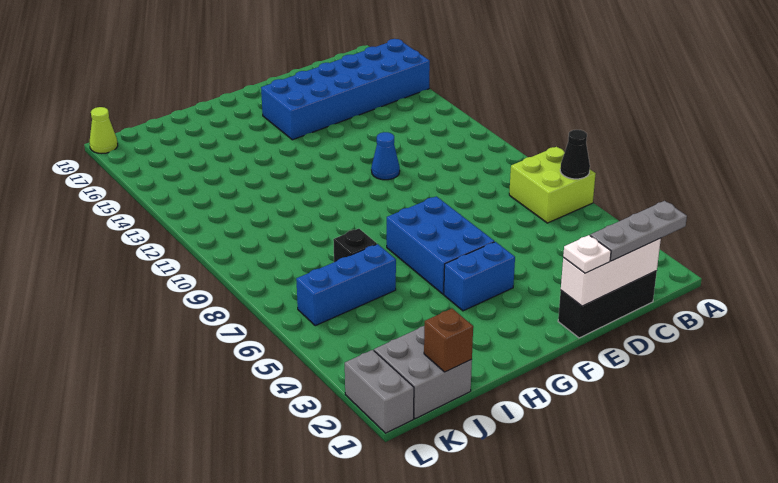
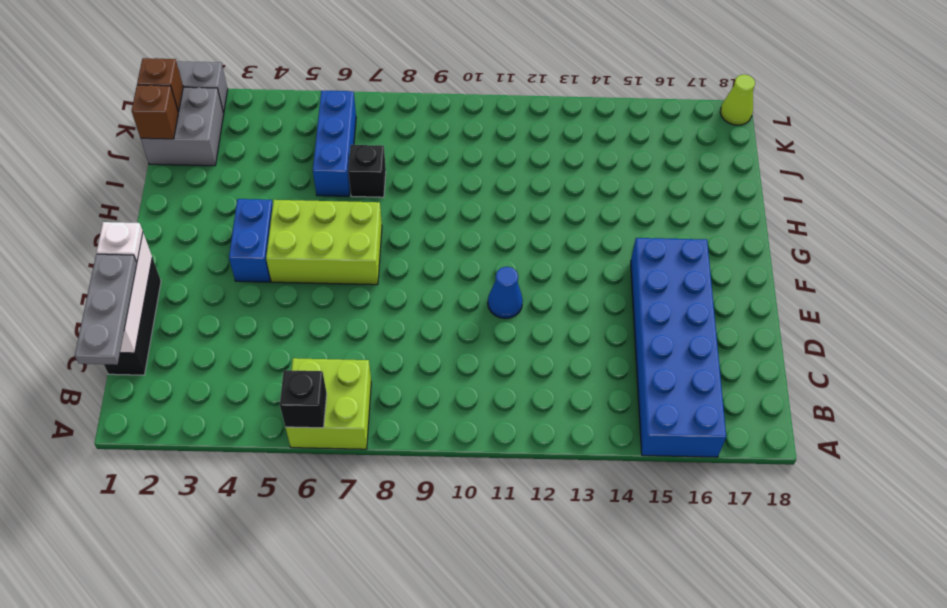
black 1x1 cone [560,130,590,179] -> black 1x1 brick [280,370,327,428]
blue 2x3 brick [387,196,494,294] -> lime 2x3 brick [266,200,382,285]
none -> brown 1x1 brick [137,58,183,112]

